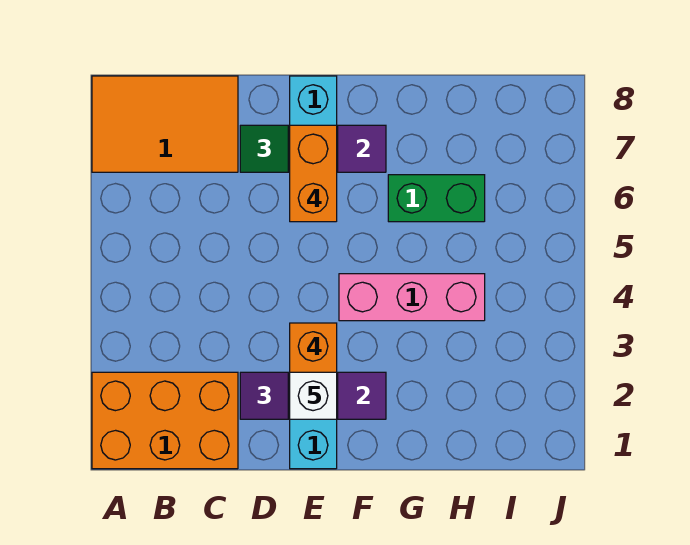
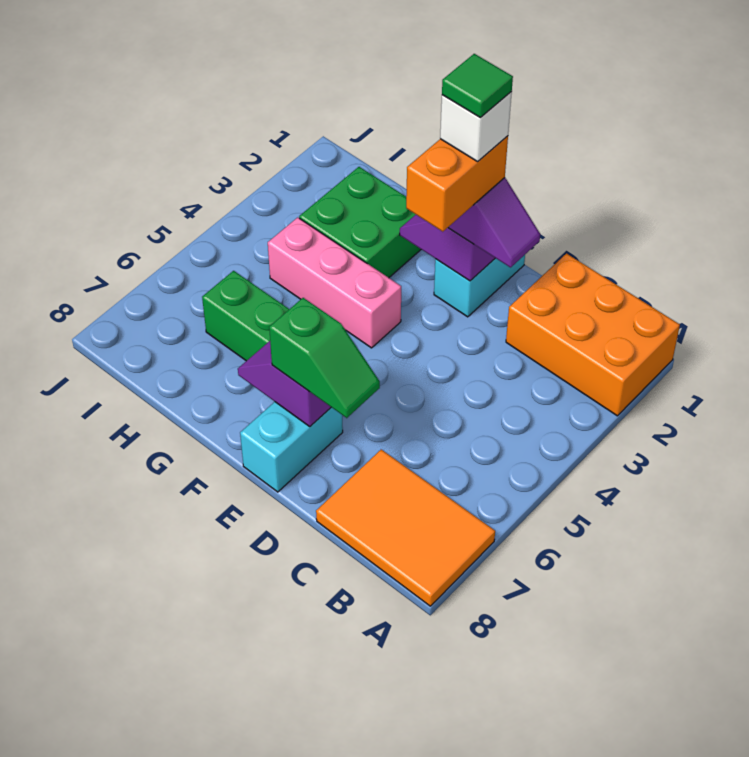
none -> green 1x1 tile [442,54,513,118]
orange 1x2 brick [290,125,337,222] -> none
none -> green 2x2 brick [299,167,421,278]

